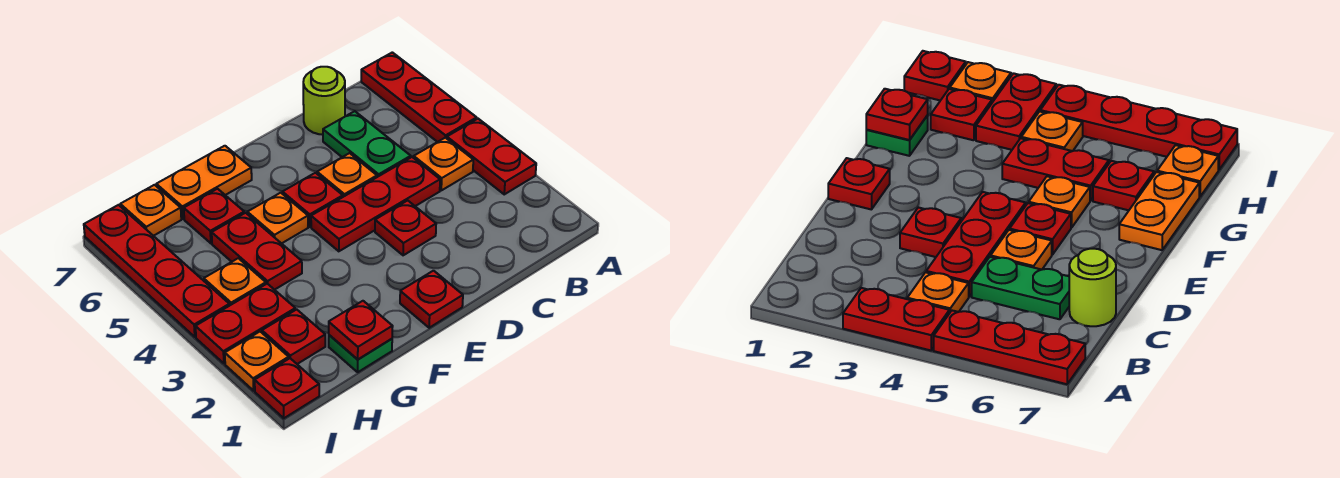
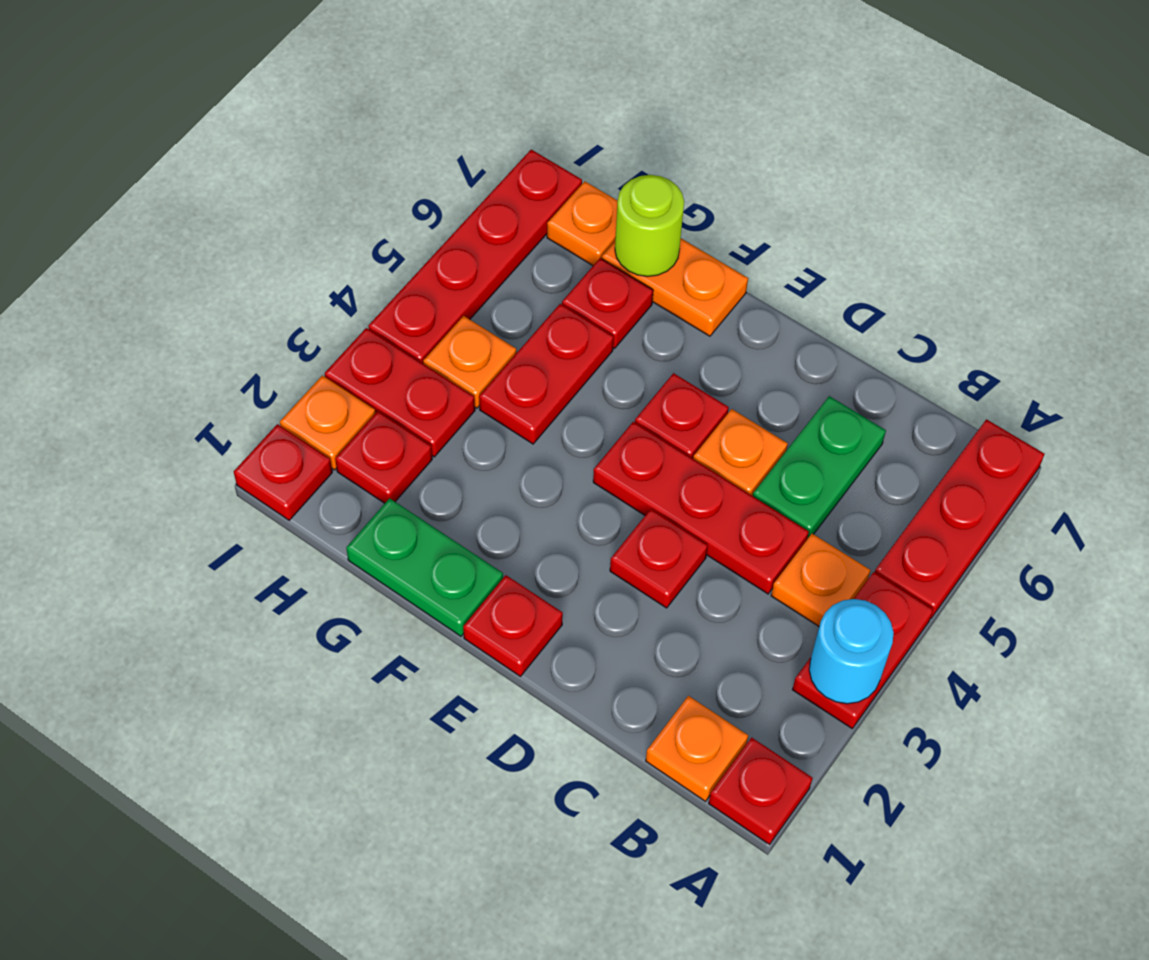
none -> cyan 1x1 round brick [809,599,894,704]
lime 1x1 round brick [303,67,345,135] -> lime 1x1 round brick moved to [615,175,684,277]
orange 1x1 plate [247,193,308,244] -> orange 1x1 plate moved to [646,696,748,801]
green 1x1 plate [329,335,392,372] -> green 1x2 plate [346,498,503,636]
red 1x1 plate [329,301,393,359] -> red 1x1 plate moved to [709,738,812,845]

